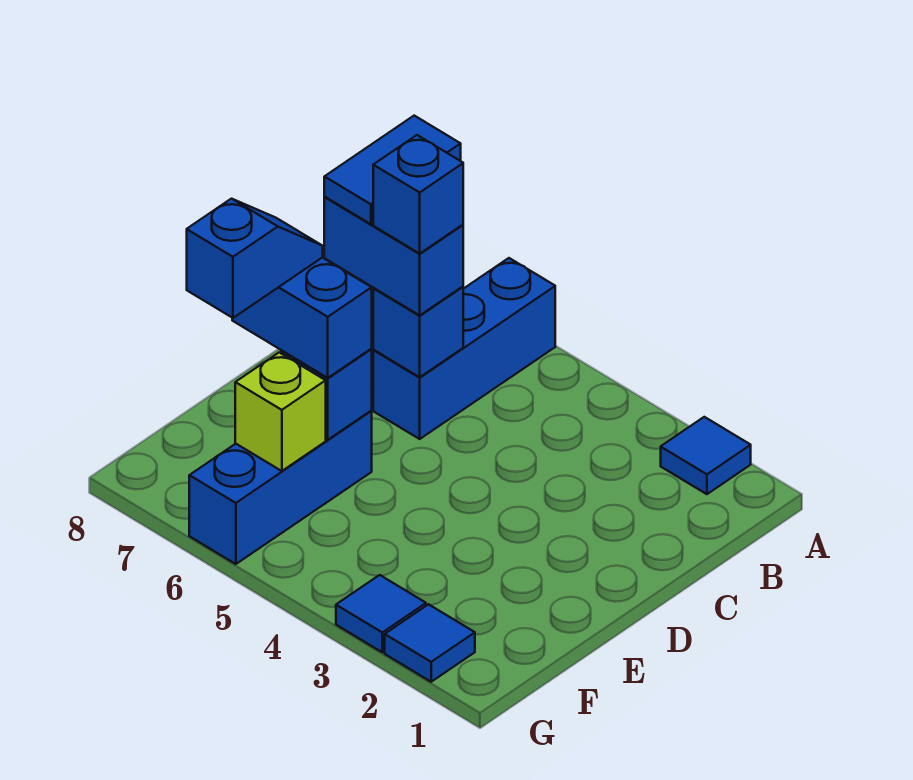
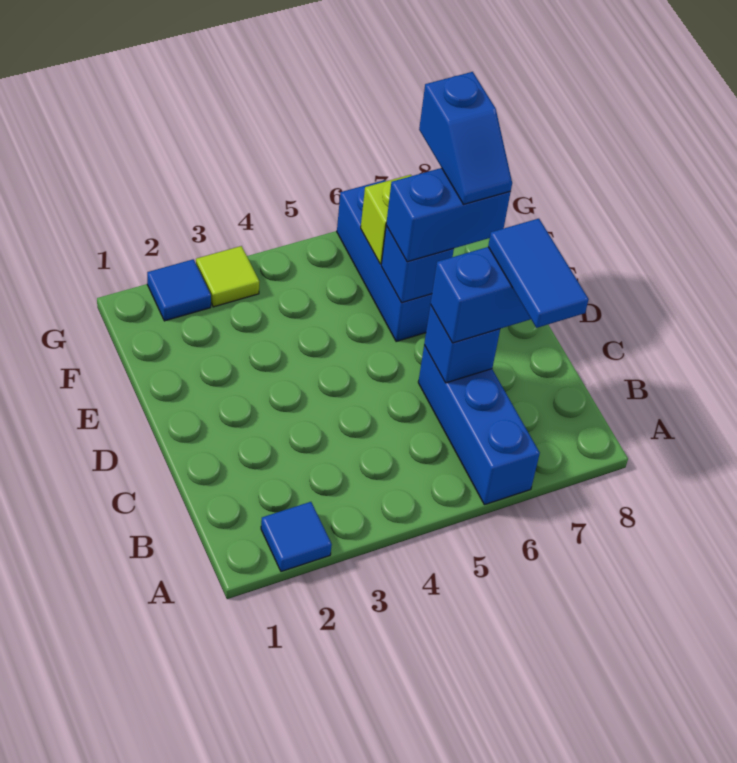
blue 1x1 brick [373,135,463,253] -> none
blue 1x1 tile [336,575,426,652] -> lime 1x1 tile [196,246,260,307]

